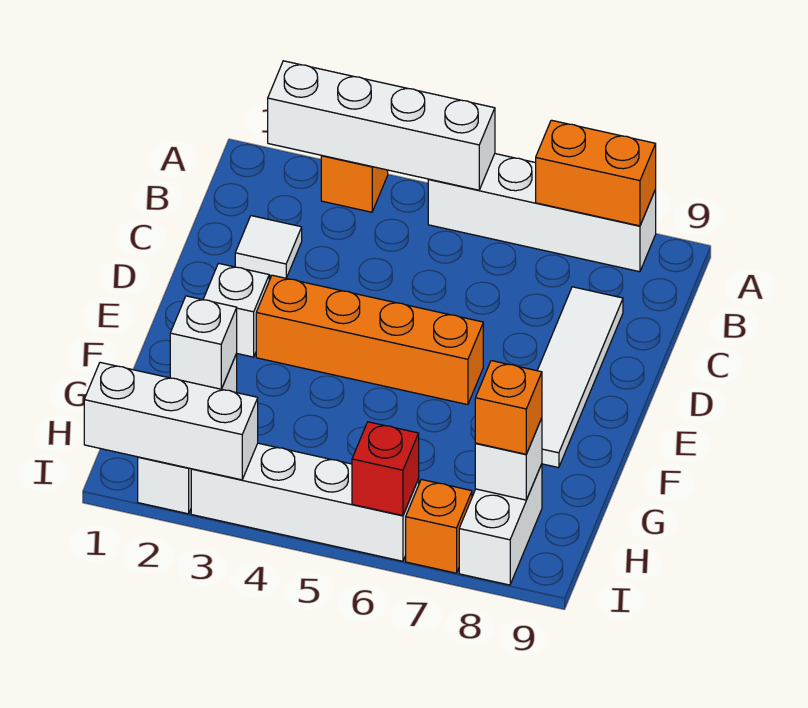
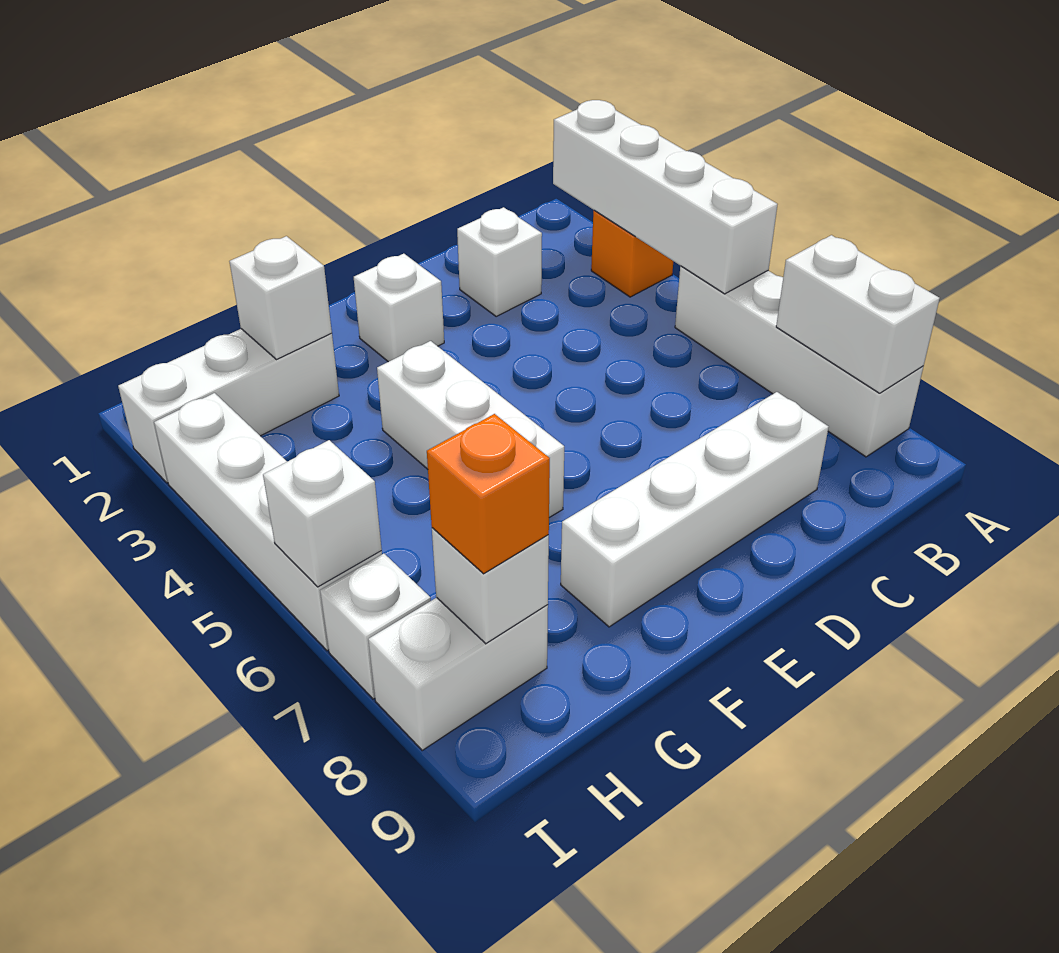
orange 1x2 brick [536,120,656,226] -> white 1x2 brick [776,235,940,393]
white 1x1 tile [235,216,302,278] -> white 1x1 brick [457,207,542,316]
white 1x4 tile [537,287,623,468] -> white 1x4 brick [561,392,829,627]
orange 1x4 brick [256,275,483,405] -> none
white 1x3 brick [84,362,258,480] -> white 1x3 brick moved to [377,341,564,518]
red 1x1 brick [352,422,419,516] -> white 1x1 brick [263,440,382,587]
orange 1x1 brick [406,479,472,573] -> white 1x1 brick [320,554,431,699]

